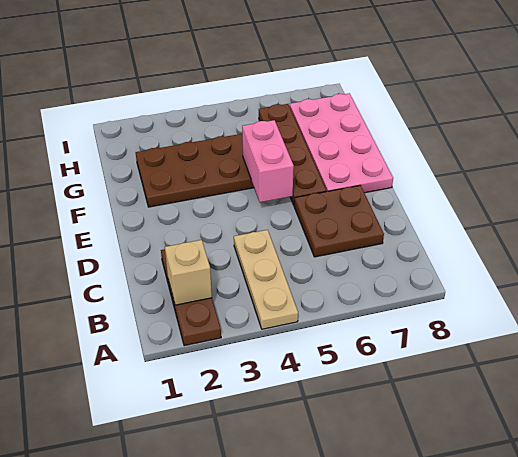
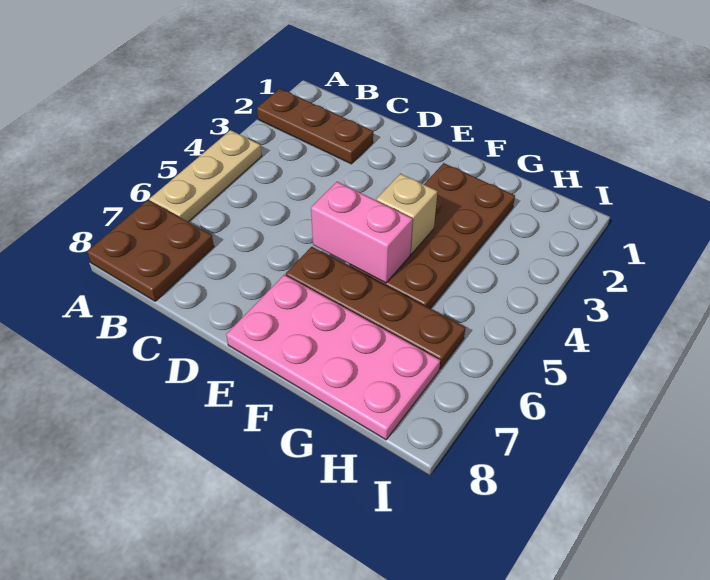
tan 1x3 plate [234,230,298,329] -> tan 1x3 plate turned to [149,130,262,222]
tan 1x1 brick [165,240,212,305] -> tan 1x1 brick moved to [376,174,437,254]
brown 2x2 plate [294,185,384,257] -> brown 2x2 plate moved to [87,200,214,301]

